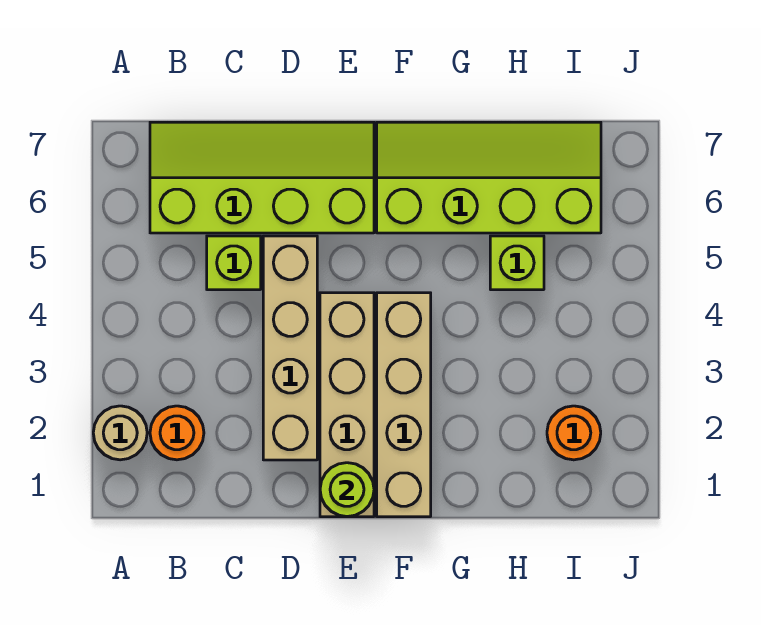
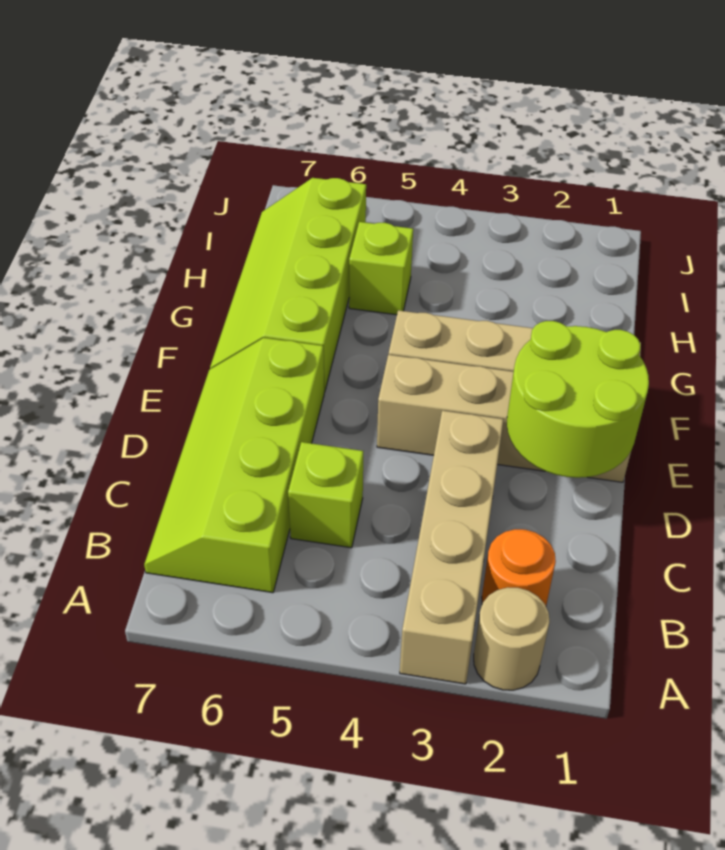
tan 1x4 brick [263,236,317,460] -> tan 1x4 brick turned to [400,411,504,684]
lime 1x1 round brick [320,463,374,517] -> lime 2x2 round brick [507,321,649,478]
orange 1x1 round brick [547,406,601,460] -> none

